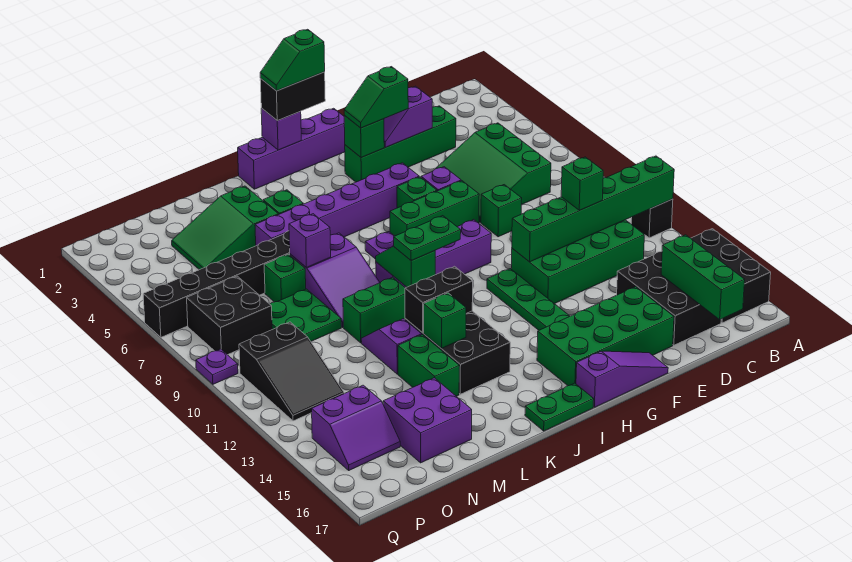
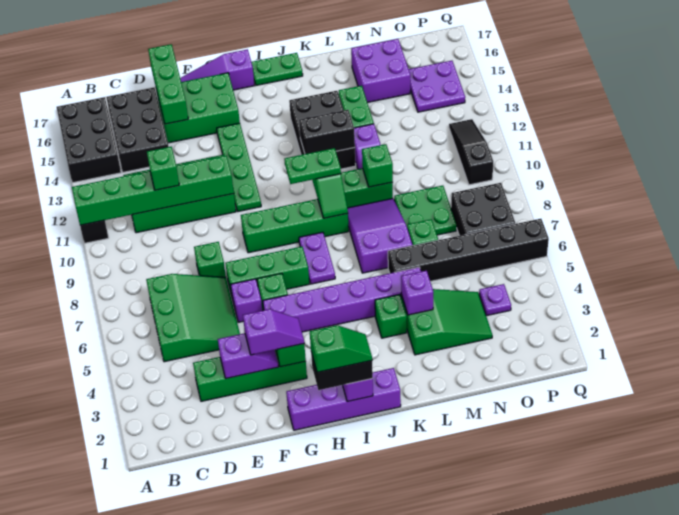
green 1x3 brick [661,235,745,319] -> green 1x3 brick moved to [148,44,188,124]
green 2x4 brick [537,287,674,386] -> green 2x3 brick [156,73,240,143]
green 1x2 slope [344,67,408,128] -> purple 1x2 slope [243,309,304,355]
purple 1x4 brick [376,220,491,288] -> green 1x4 brick [241,199,349,253]
green 1x1 brick [424,293,466,349] -> green 1x1 brick moved to [362,144,393,187]
purple 1x1 brick [289,214,331,267] -> purple 1x1 brick moved to [401,271,433,315]
black 2x3 slope [239,322,344,421] -> black 1x3 slope [449,119,493,185]
purple 2x2 slope [312,385,400,470] -> purple 2x2 plate [409,61,465,112]
purple 1x1 plate [196,349,238,384] -> purple 1x1 plate moved to [479,284,511,316]

